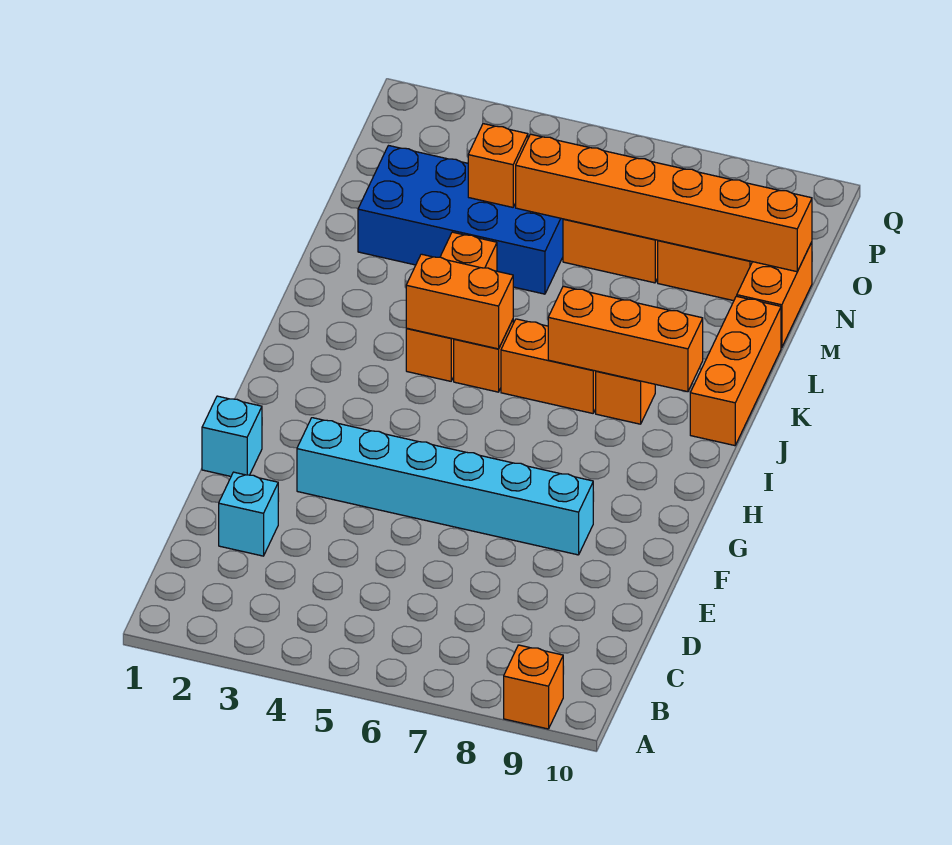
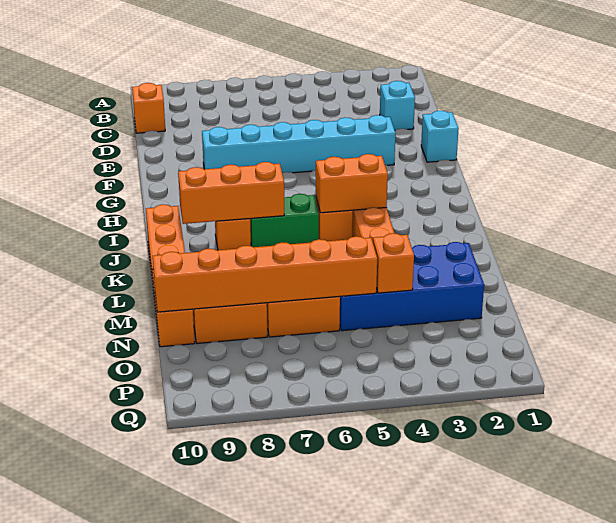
orange 1x1 brick [504,645,563,729] -> orange 1x1 brick moved to [132,83,165,133]
orange 1x2 brick [501,319,596,413] -> green 1x2 brick [250,194,319,247]

